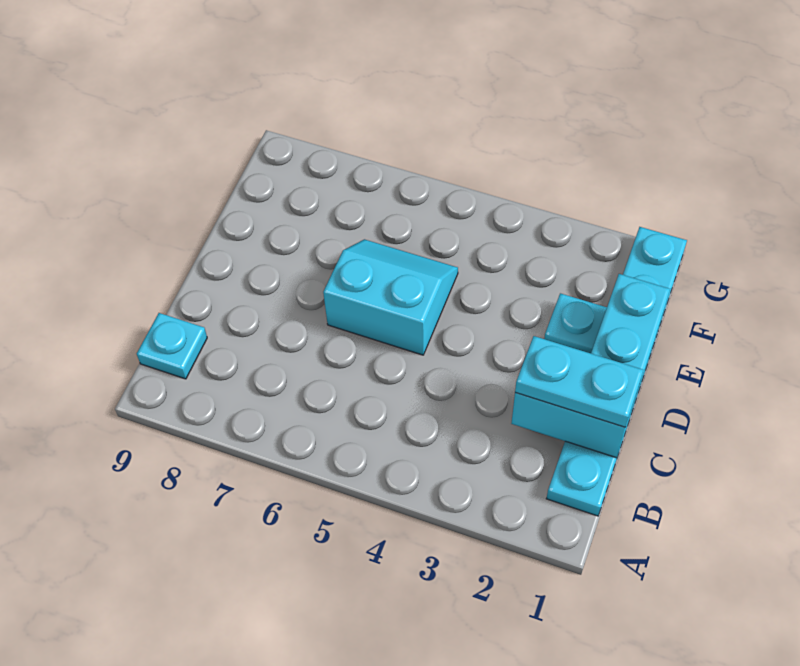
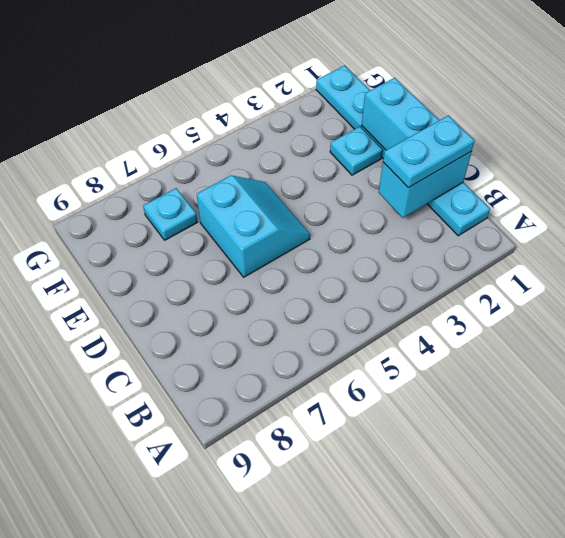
cyan 1x1 plate [137,313,207,379] -> cyan 1x1 plate moved to [143,188,197,240]
cyan 2x2 slope [323,239,458,355] -> cyan 2x2 slope turned to [197,175,310,277]

